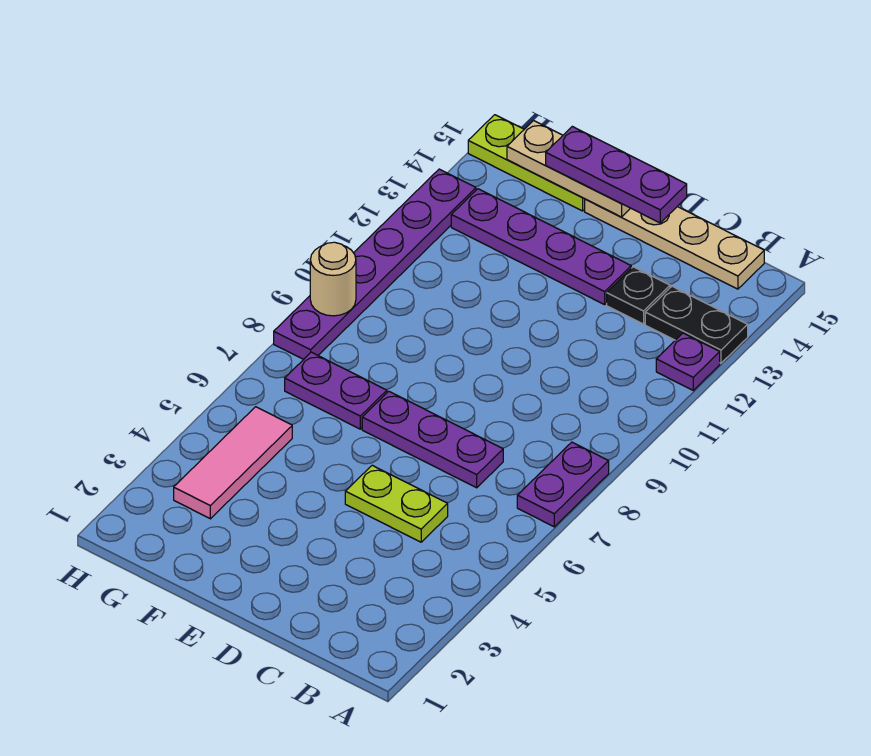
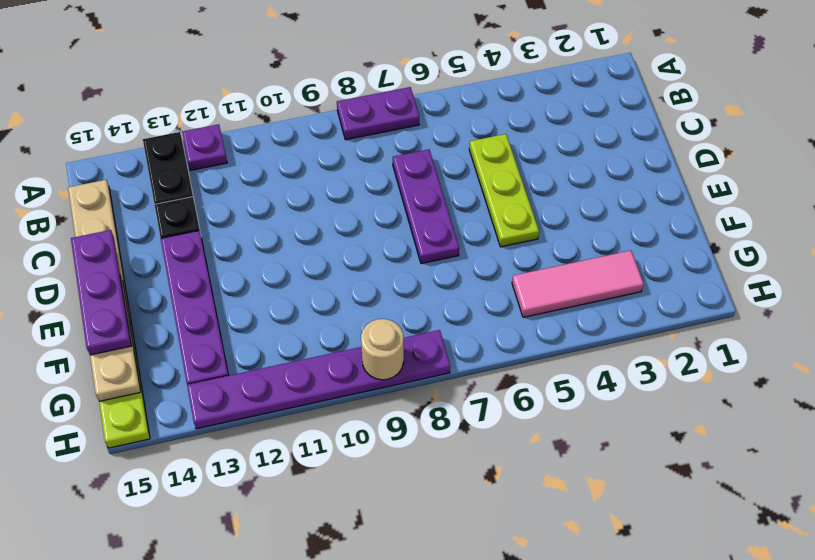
lime 1x2 plate [345,465,448,542] -> lime 1x3 plate [469,134,539,247]
purple 1x2 plate [285,352,387,429] -> none

